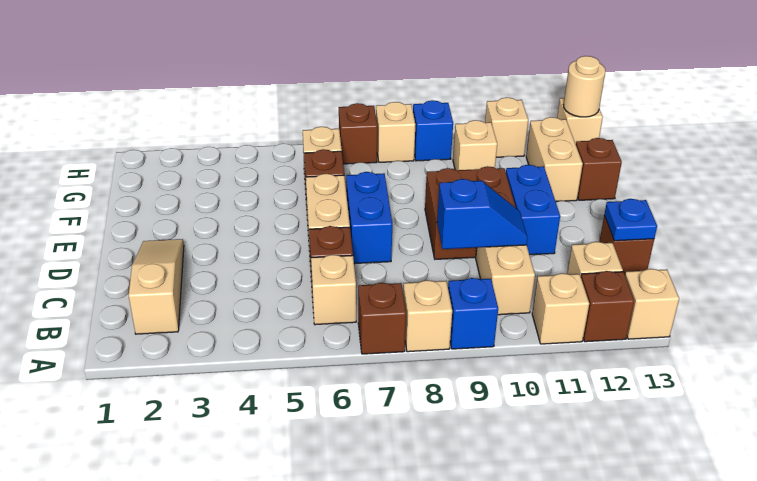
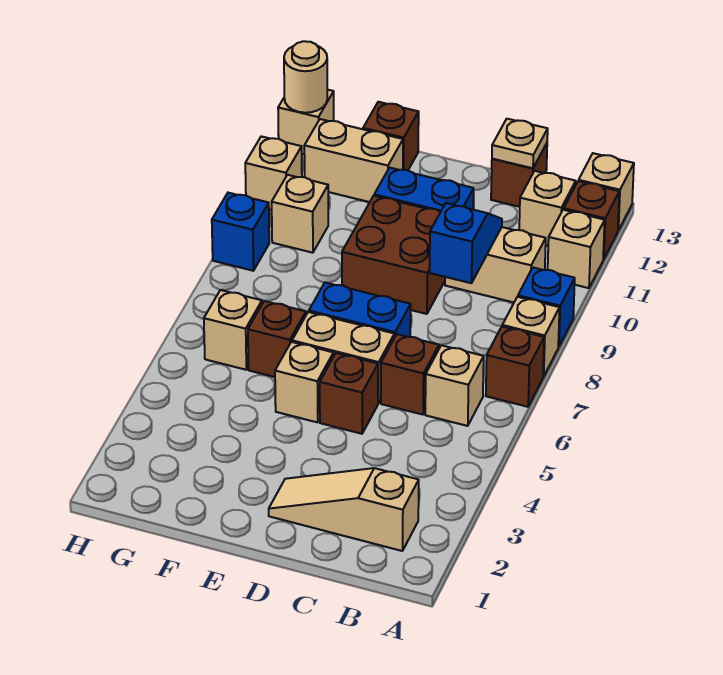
blue 1x1 plate [604,199,657,241] -> tan 1x1 plate [492,119,548,168]
brown 1x1 brick [339,103,377,164] -> brown 1x1 brick moved to [320,353,378,434]
tan 1x1 brick [376,102,415,162] -> tan 1x1 brick moved to [275,342,333,422]

